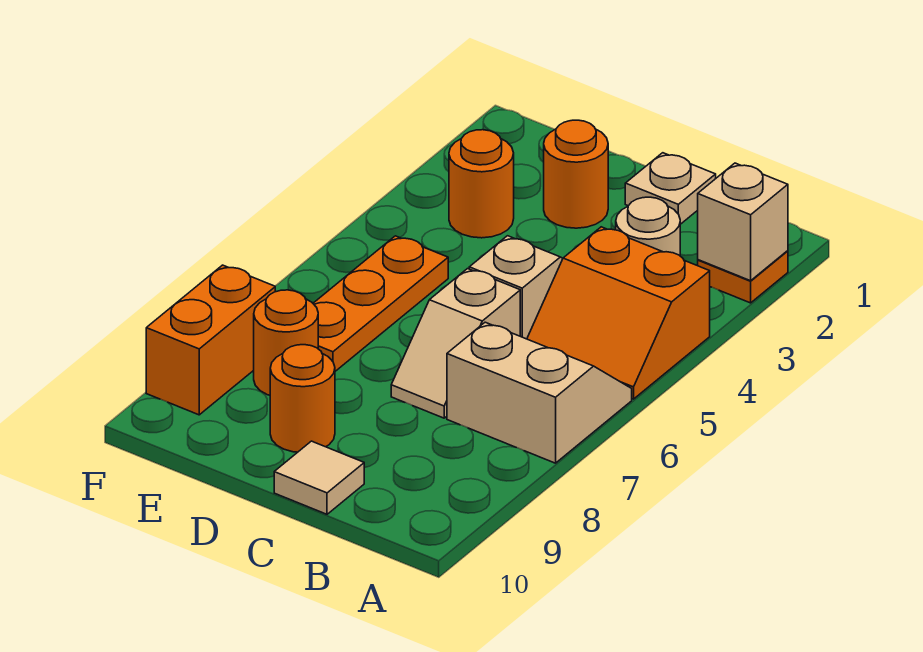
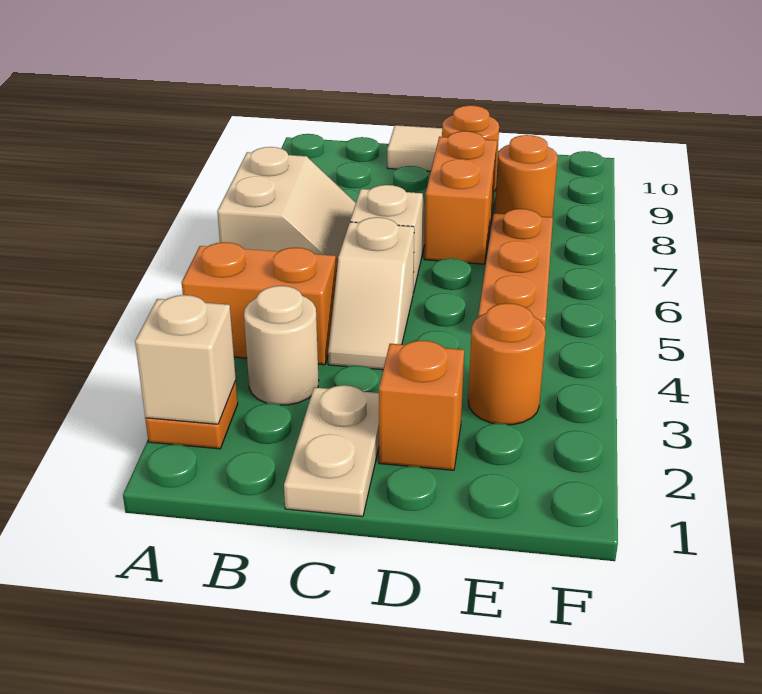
tan 2x2 slope [447,322,632,463] -> tan 2x2 slope turned to [217,147,356,260]
tan 1x1 plate [625,153,716,224] -> tan 1x2 plate [284,385,379,517]
orange 1x1 round brick [544,120,608,228] -> orange 1x1 brick [379,341,464,470]
orange 1x2 brick [146,265,275,415] -> orange 1x2 brick moved to [424,131,497,264]

